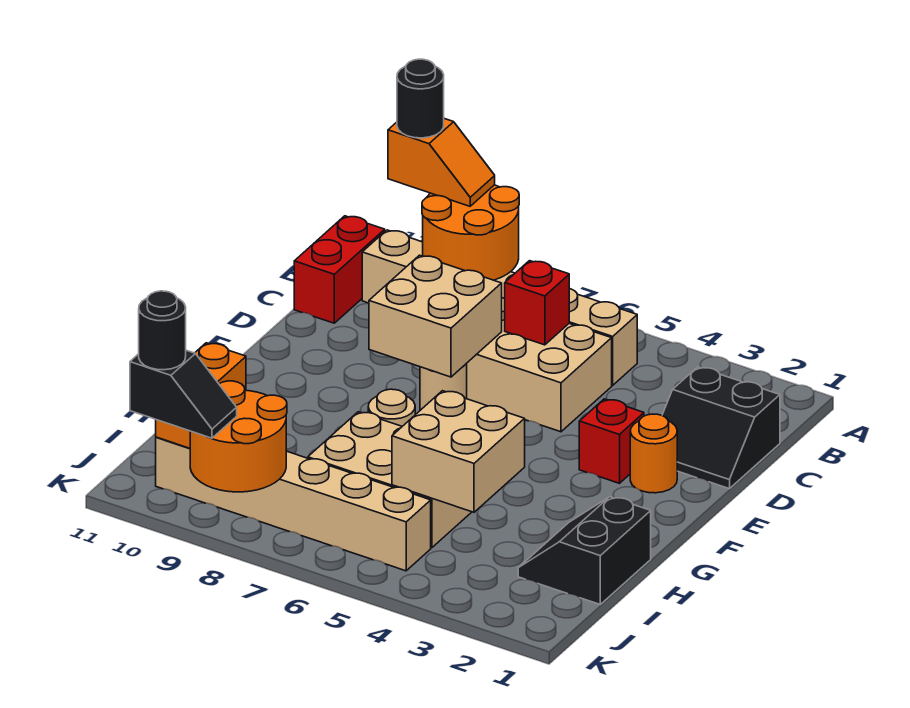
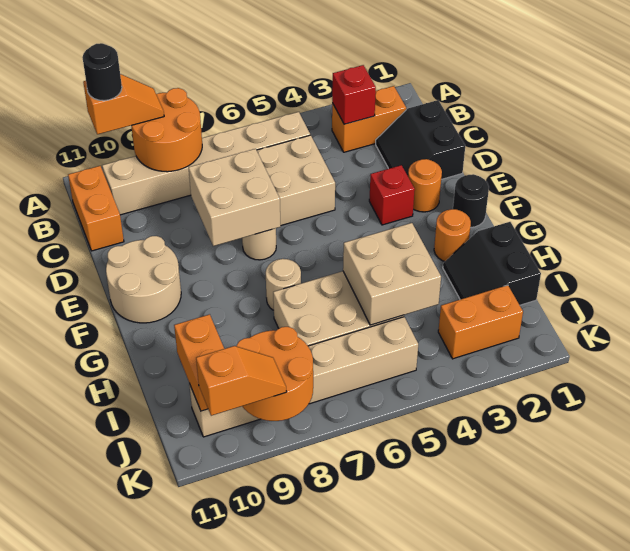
none -> orange 1x2 brick [332,86,406,152]
red 1x2 brick [294,216,385,323] -> orange 1x2 brick [68,166,124,251]
black 2x2 slope [662,367,780,489] -> black 2x2 slope turned to [376,100,465,179]
red 1x1 brick [505,261,569,345] -> red 1x1 brick moved to [332,65,376,124]
none -> tan 2x2 round brick [106,236,181,323]
none -> orange 1x1 round brick [434,209,471,261]
none -> orange 1x2 brick [438,285,523,359]
black 1x2 slope [130,350,237,438] -> orange 1x2 slope [196,346,287,416]
black 1x1 round brick [139,291,186,370] -> black 1x1 round brick moved to [453,174,489,228]

